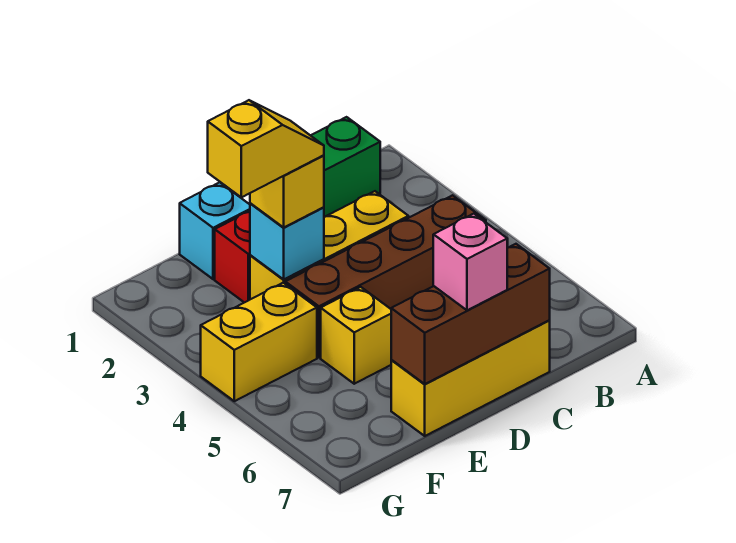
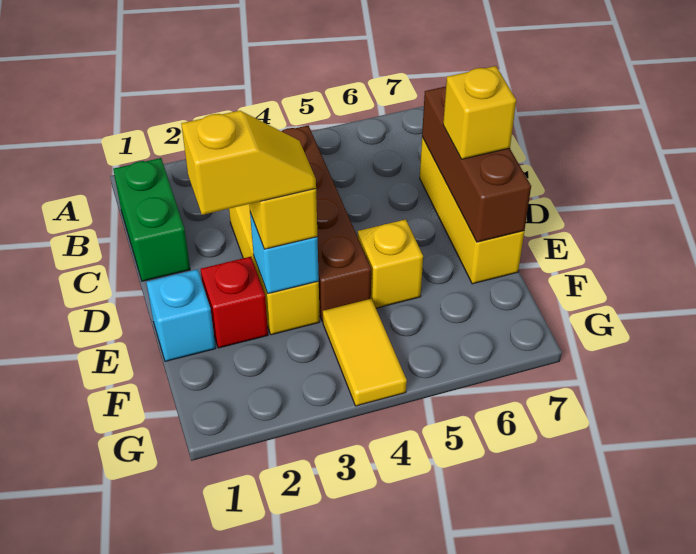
pink 1x1 brick [433,214,507,310] -> yellow 1x1 brick [443,66,516,159]
yellow 1x2 slope [208,100,324,197] -> yellow 1x2 slope turned to [181,111,316,215]
yellow 1x2 brick [201,283,317,401] -> yellow 1x2 tile [323,299,407,406]

